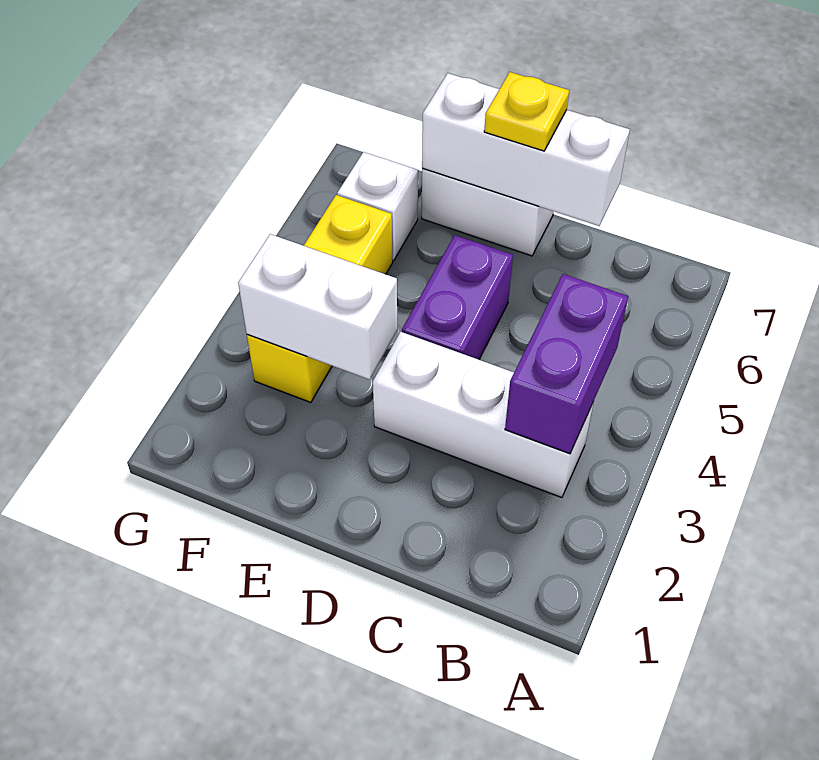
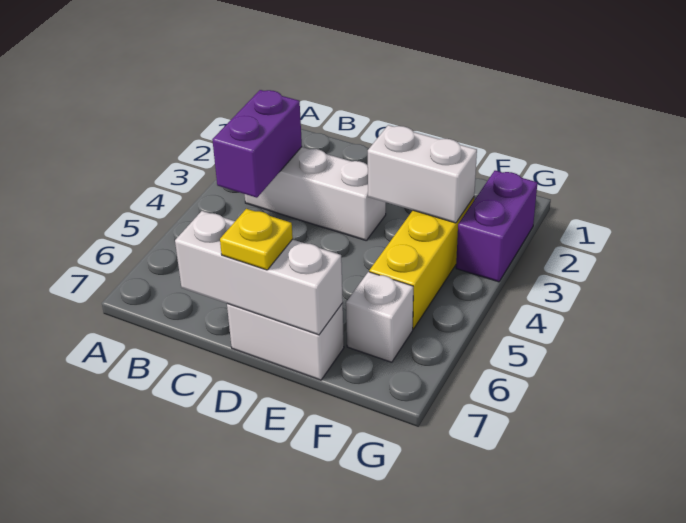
purple 1x2 brick [402,235,513,360] -> purple 1x2 brick moved to [456,171,537,282]

